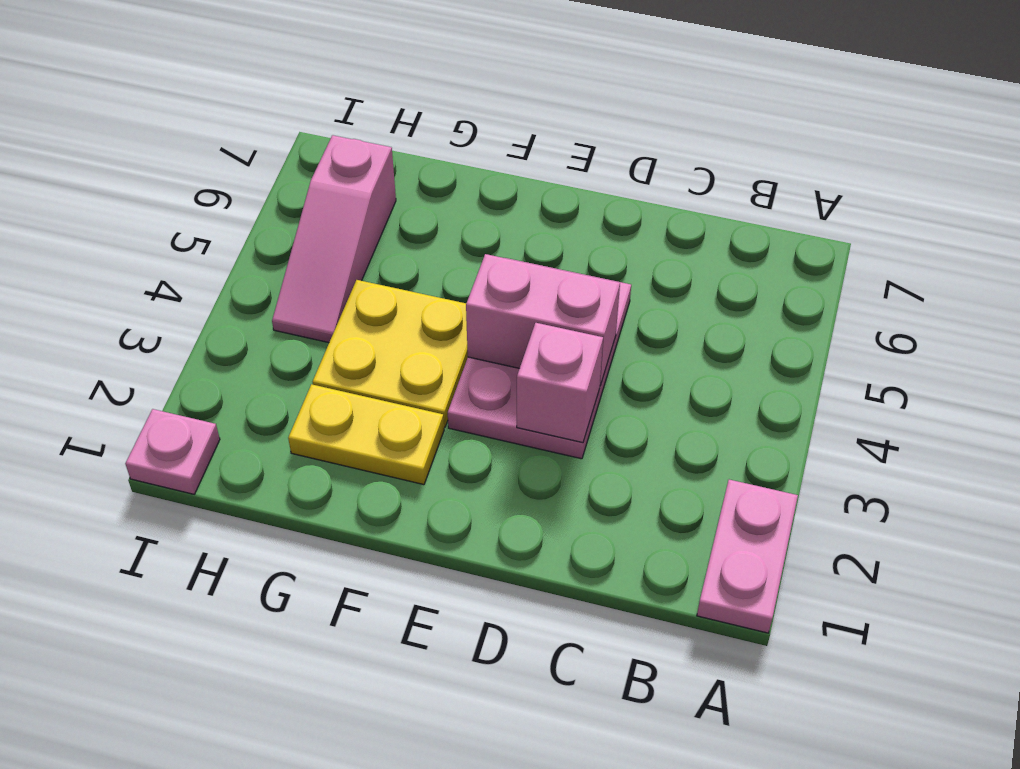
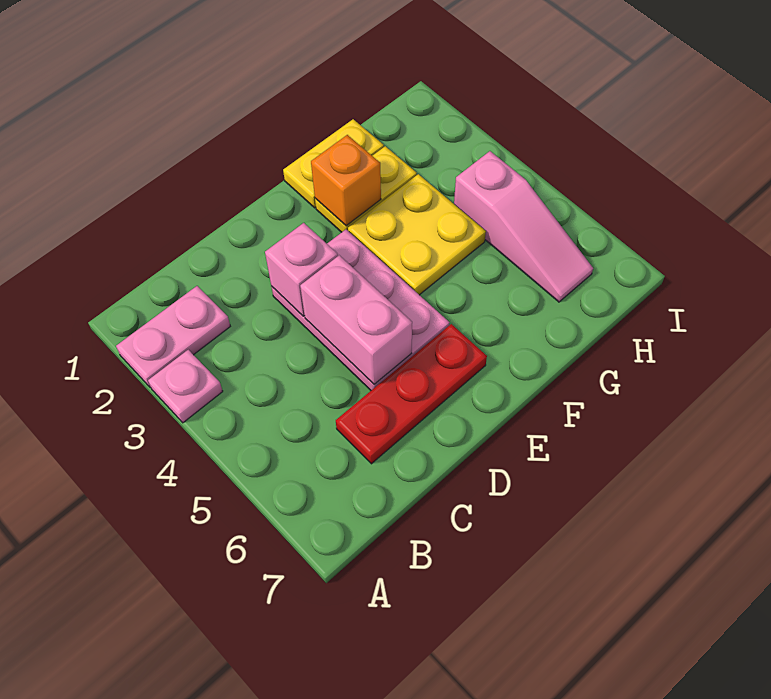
pink 1x2 plate [697,480,798,633] -> pink 1x2 plate turned to [116,286,230,388]
none -> red 1x3 plate [336,324,487,464]
pink 1x2 brick [466,254,620,385] -> pink 1x2 brick turned to [300,255,412,384]
none -> yellow 1x2 plate [283,119,384,208]
none -> orange 1x1 brick [311,135,381,226]
pink 1x3 slope [272,135,396,343] -> pink 1x3 slope turned to [454,151,593,302]
pink 1x1 plate [125,409,220,494] -> pink 1x1 plate moved to [148,350,223,423]

